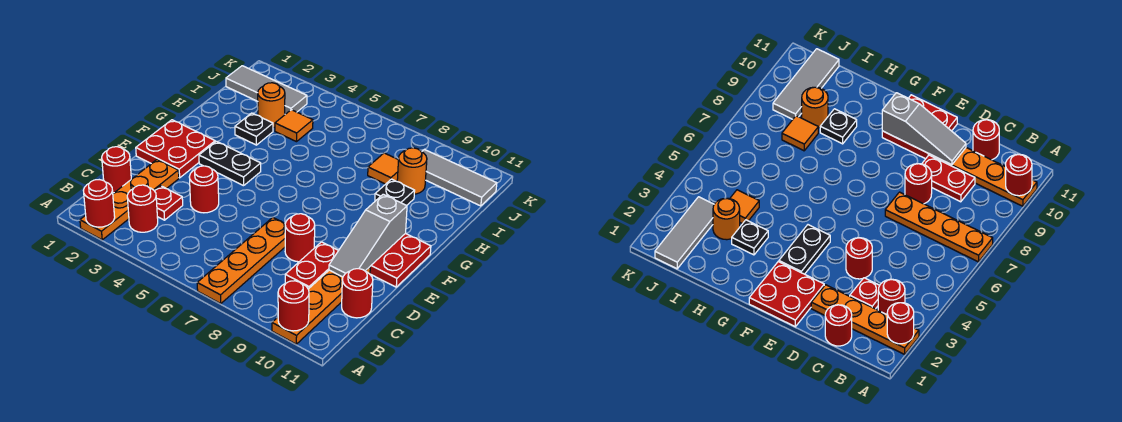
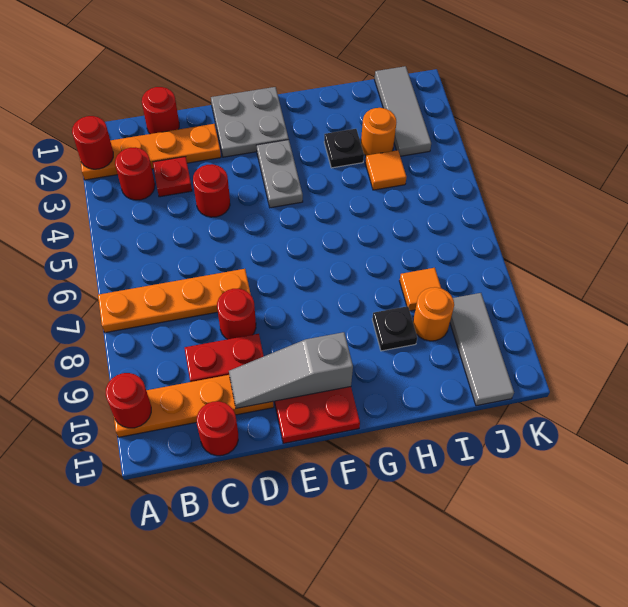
red 2x2 plate [136,120,215,178] -> grey 2x2 plate [211,87,289,157]
black 1x2 plate [199,141,261,186] -> grey 1x2 plate [257,140,303,208]

